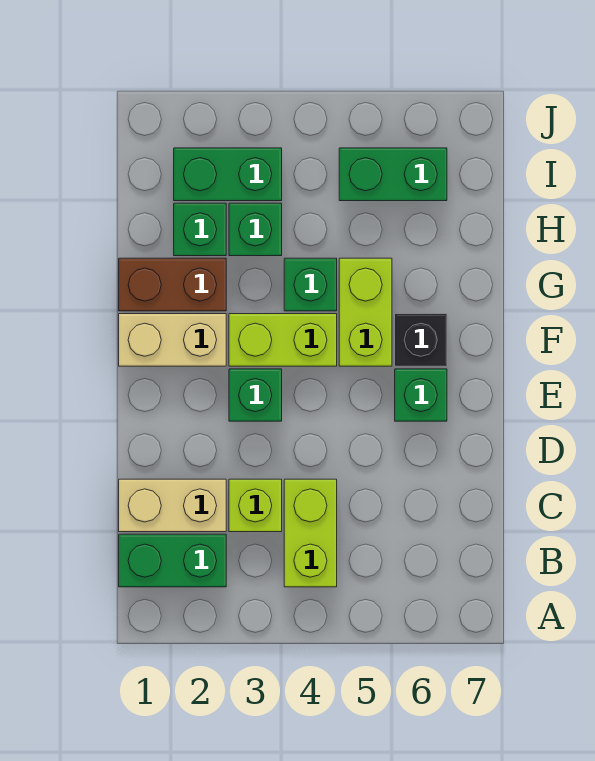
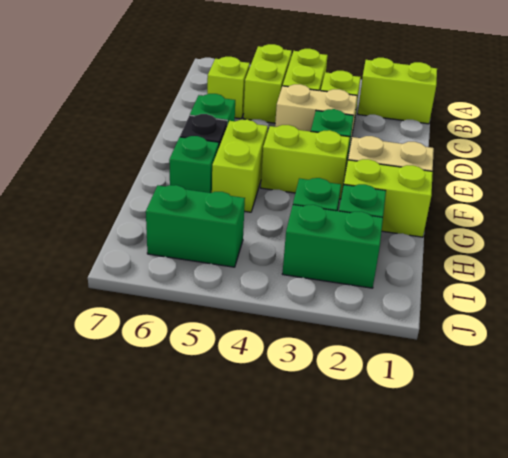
green 1x2 brick [119,534,226,587] -> lime 1x2 brick [358,58,437,124]
none -> lime 1x2 brick [243,44,292,123]
tan 1x2 brick [119,479,226,532] -> tan 1x2 brick moved to [275,84,357,150]
none -> lime 1x1 brick [207,57,250,119]
brown 1x2 brick [119,258,226,311] -> lime 1x2 brick [344,159,433,237]
green 1x1 brick [284,258,337,311] -> green 1x1 brick moved to [169,136,219,193]

